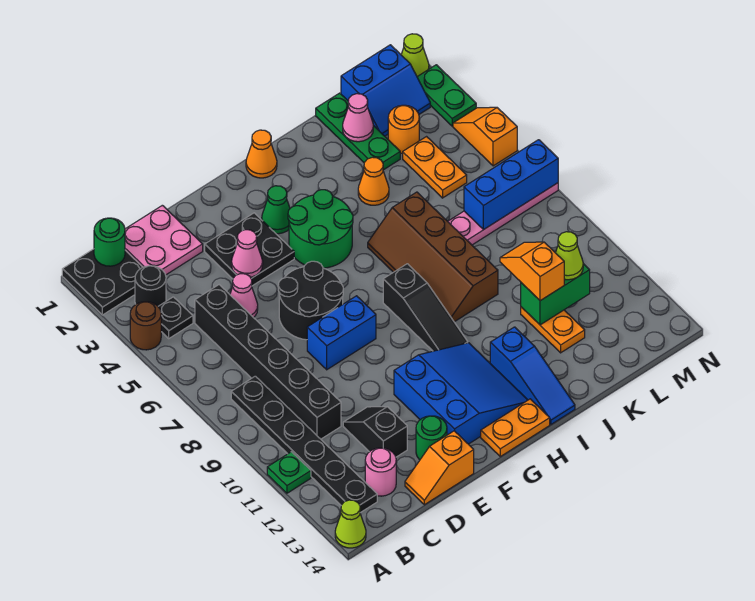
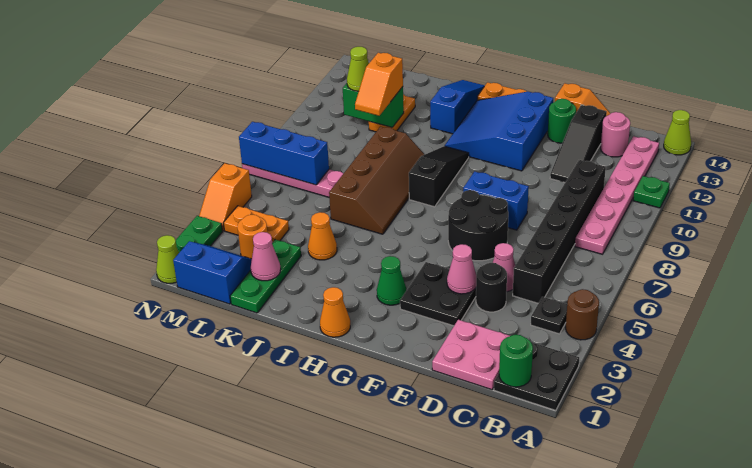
black 1x1 round brick [135,266,166,306] -> black 1x1 round brick moved to [476,263,507,312]
black 1x6 plate [231,376,377,513] -> pink 1x6 plate [575,136,659,254]
black 1x2 slope [343,407,407,457] -> black 1x3 slope [550,105,607,182]
green 2x2 round brick [288,190,353,268] -> none
orange 1x2 plate [403,137,467,198] -> orange 1x2 plate turned to [223,206,289,242]

